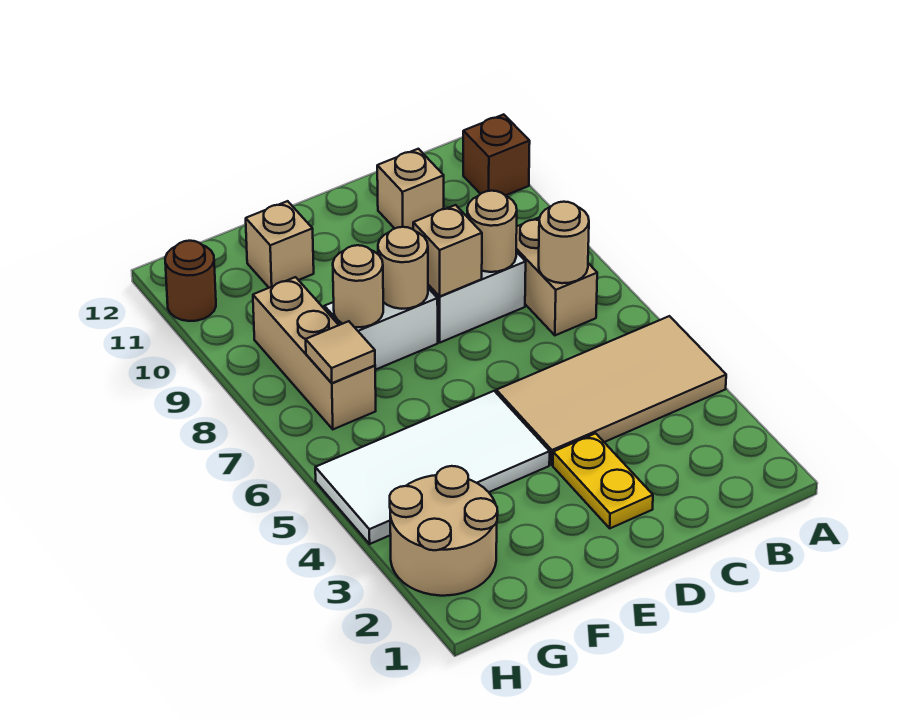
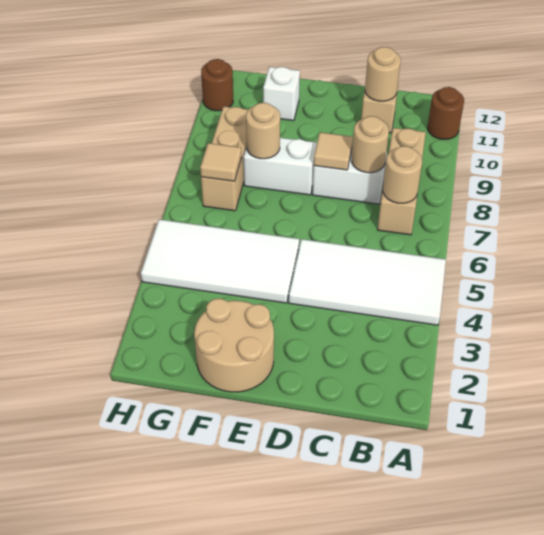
tan 2x4 tile [496,316,726,465] -> white 2x4 tile [289,239,446,325]
brown 1x1 brick [463,114,530,196] -> brown 1x1 round brick [428,87,464,139]
tan 1x2 brick [516,217,597,335] -> tan 1x3 brick [377,128,426,235]
yellow 1x2 plate [553,433,653,528] -> none
tan 1x1 brick [413,205,482,297] -> tan 1x1 tile [314,132,353,170]
tan 1x1 round brick [378,227,428,309] -> tan 1x1 round brick moved to [365,47,401,101]
tan 1x1 brick [246,201,314,288] -> white 1x1 brick [263,67,300,121]
tan 2x2 round brick [390,466,498,596] -> tan 2x2 round brick moved to [194,299,274,392]

